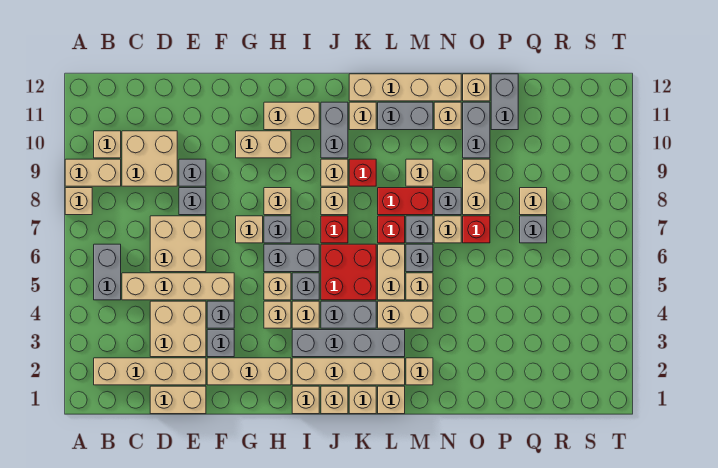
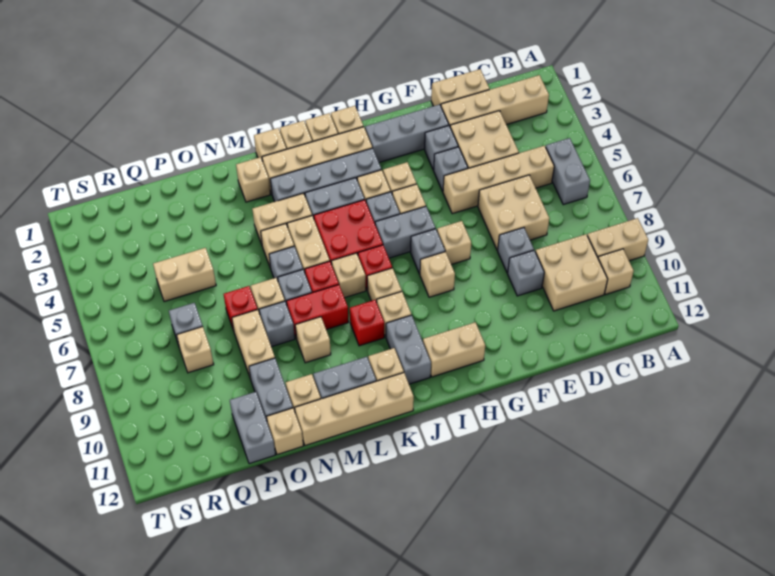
tan 1x1 brick [65,188,92,215] -> tan 1x1 brick moved to [331,253,366,298]
tan 1x3 brick [207,358,291,385] -> grey 1x3 brick [365,104,449,162]
tan 1x2 brick [236,131,291,158] -> tan 1x2 brick moved to [153,248,216,302]

